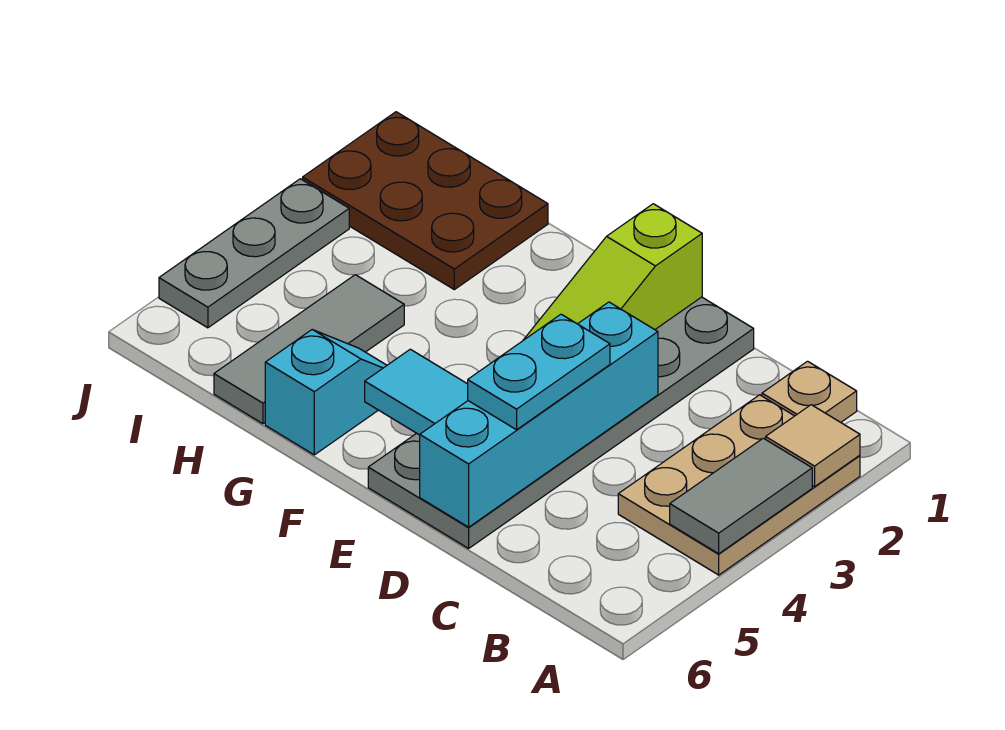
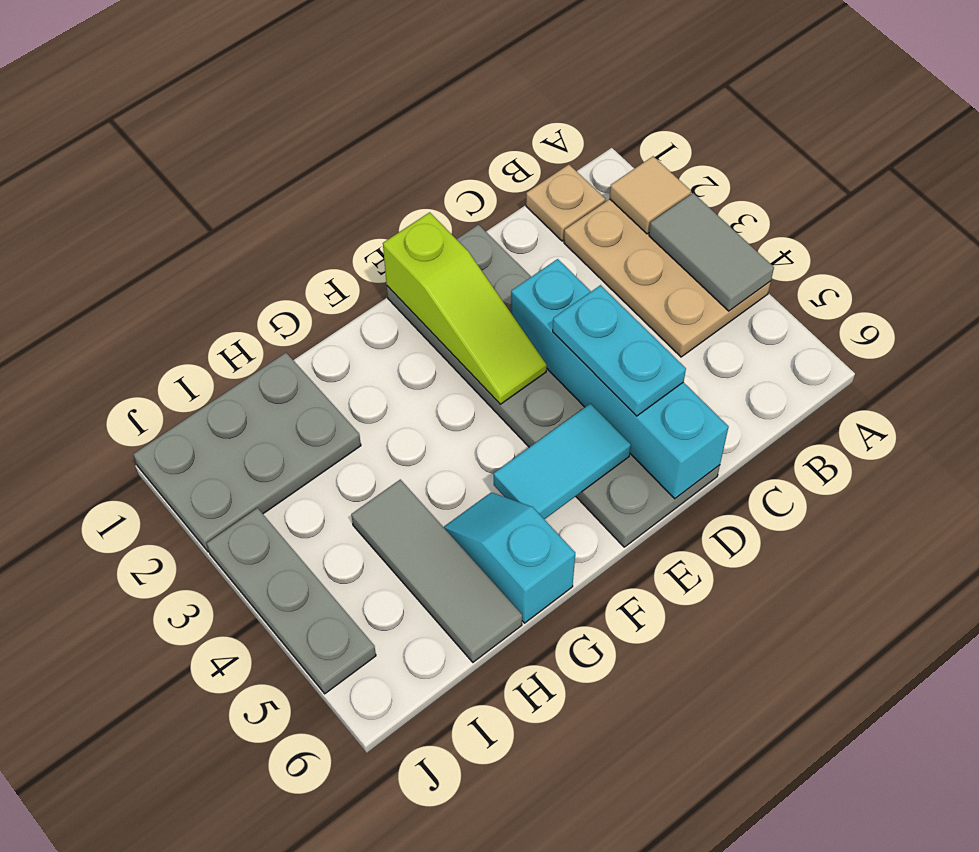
brown 2x3 plate [303,112,548,290] -> grey 2x3 plate [133,353,361,552]

